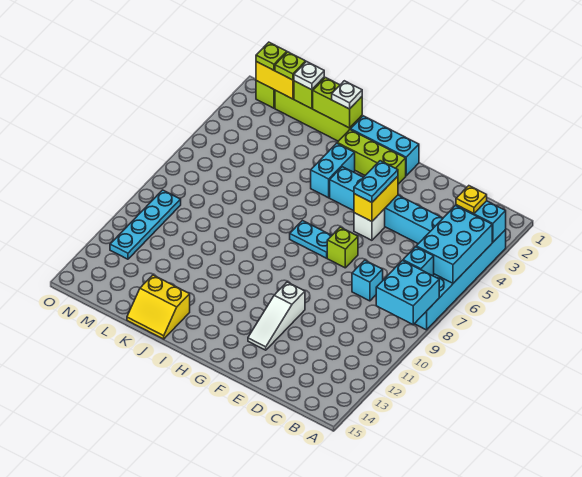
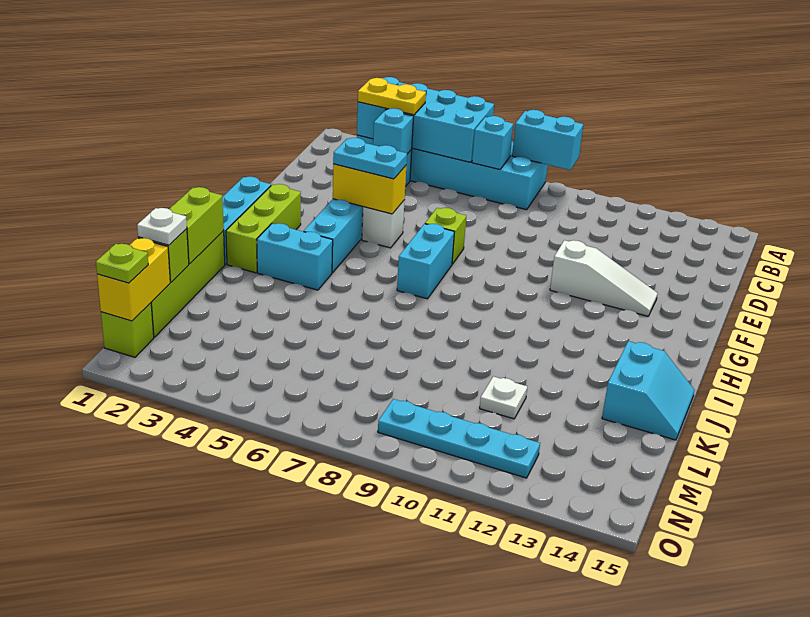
cyan 2x2 brick [376,261,439,325] -> cyan 1x2 brick [512,110,583,170]
yellow 1x1 plate [456,186,487,214] -> yellow 1x2 plate [358,78,426,115]
cyan 1x1 brick [352,260,383,301] -> cyan 1x1 brick moved to [373,108,414,154]
cyan 1x2 plate [290,221,332,258] -> cyan 1x2 brick [397,224,454,299]
white 1x1 plate [332,81,362,109] -> white 1x1 plate moved to [480,376,527,419]
yellow 2x2 slope [127,275,190,339] -> cyan 2x2 slope [602,341,695,440]
lime 1x1 plate [275,52,306,80] -> none

